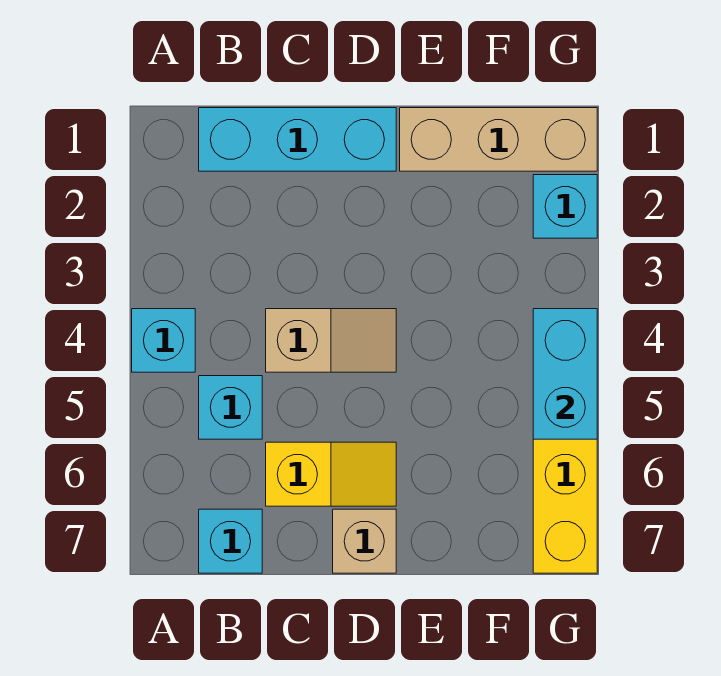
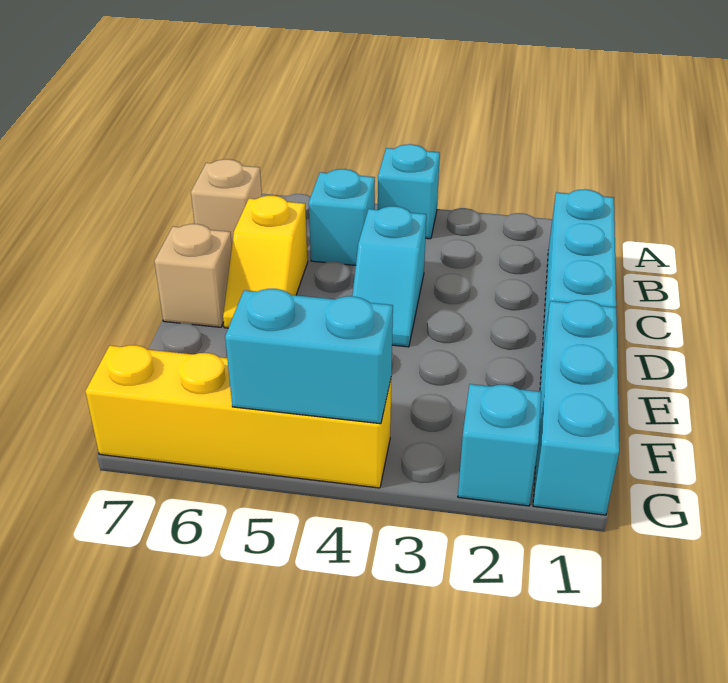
cyan 1x1 brick [199,509,262,573] -> tan 1x1 brick [191,159,262,242]
tan 1x2 slope [266,309,396,372] -> cyan 1x2 slope [352,206,426,347]
tan 1x3 brick [400,108,597,171] -> cyan 1x3 brick [533,300,619,515]

